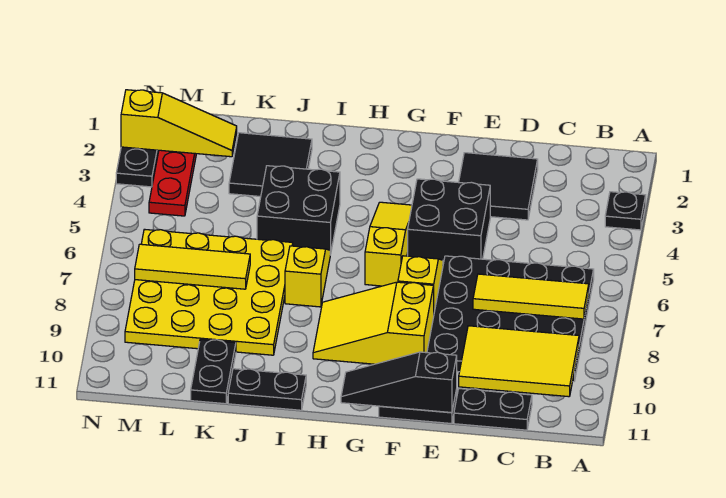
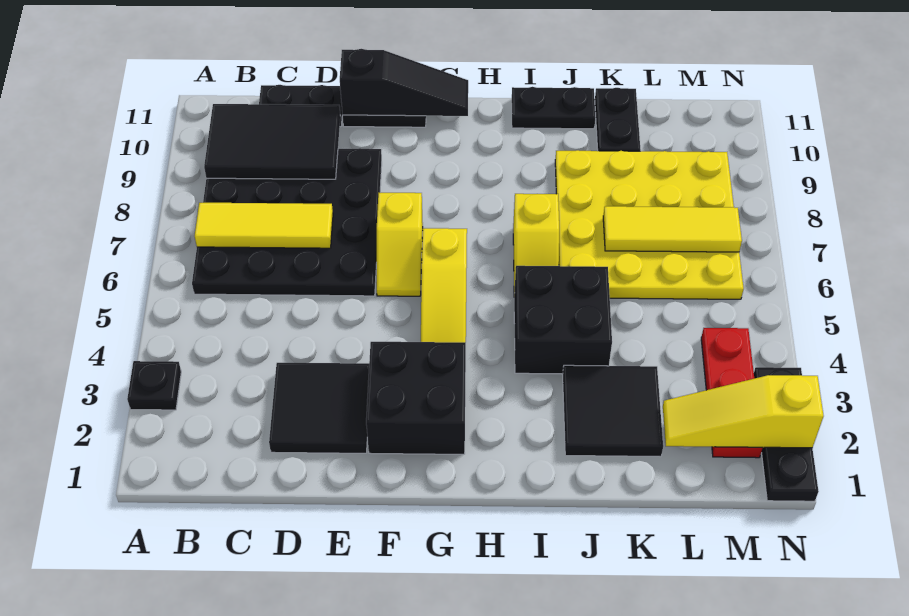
yellow 2x3 tile [459,326,579,397] -> black 2x3 tile [204,104,340,179]
black 2x2 brick [408,179,490,264] -> black 2x2 brick moved to [366,342,466,454]
yellow 2x3 slope [313,282,434,364] -> none

